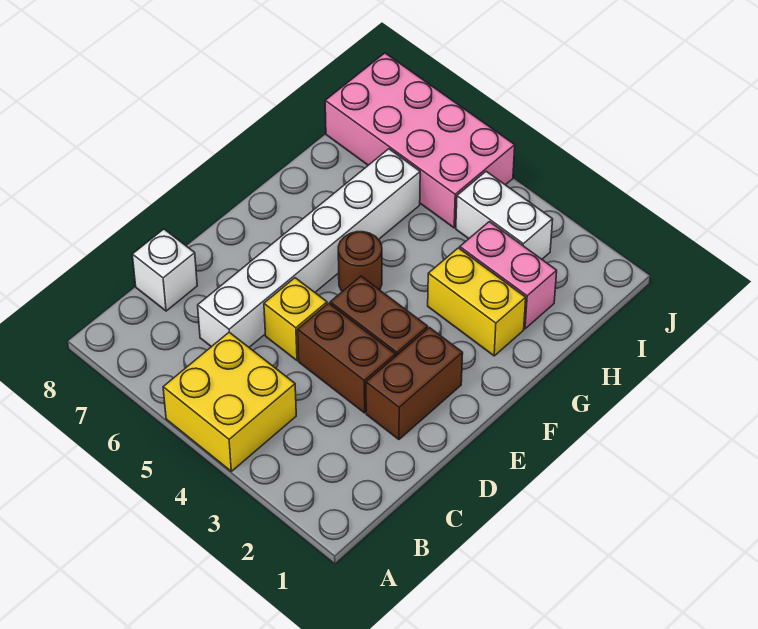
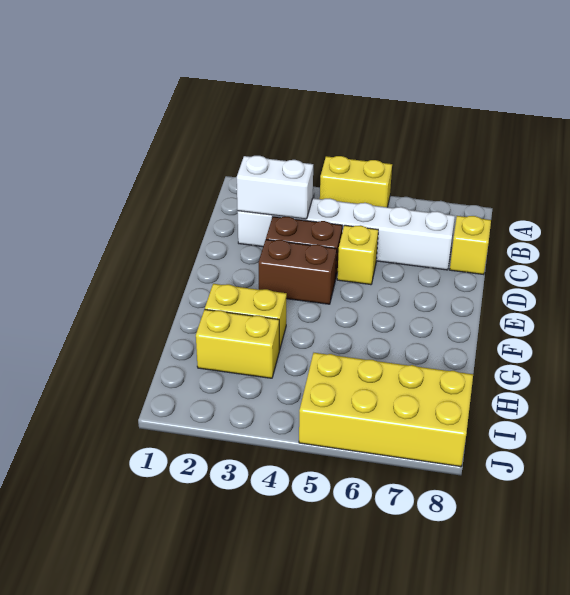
yellow 2x2 brick [163,332,296,471] -> yellow 1x2 brick [320,156,392,207]
white 1x6 brick [198,149,420,347] -> white 1x6 brick turned to [238,198,455,270]
white 1x1 brick [132,229,197,311] -> yellow 1x1 brick [450,216,491,275]
brown 1x2 brick [366,328,463,439] -> none
brown 1x1 round brick [338,232,382,292] -> none
pink 1x2 brick [460,222,557,329] -> yellow 1x2 brick [196,309,279,378]
white 1x2 brick [456,171,553,259] -> white 1x2 brick moved to [237,156,313,219]
pink 2x4 brick [325,53,515,228] -> yellow 2x4 brick [299,353,473,467]

